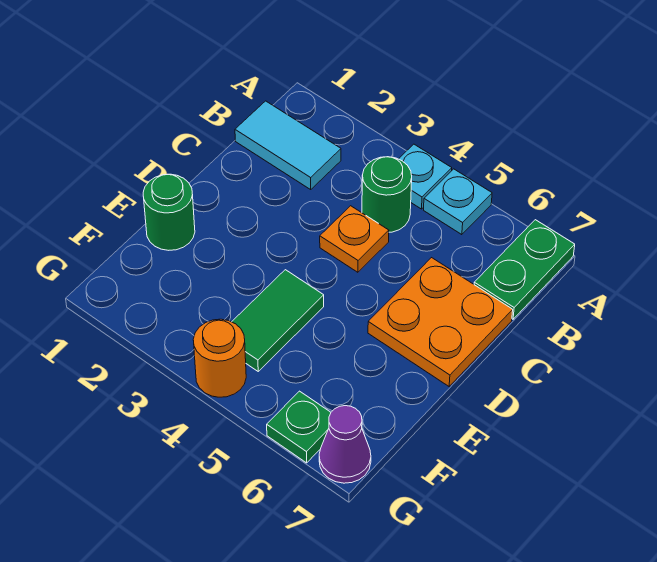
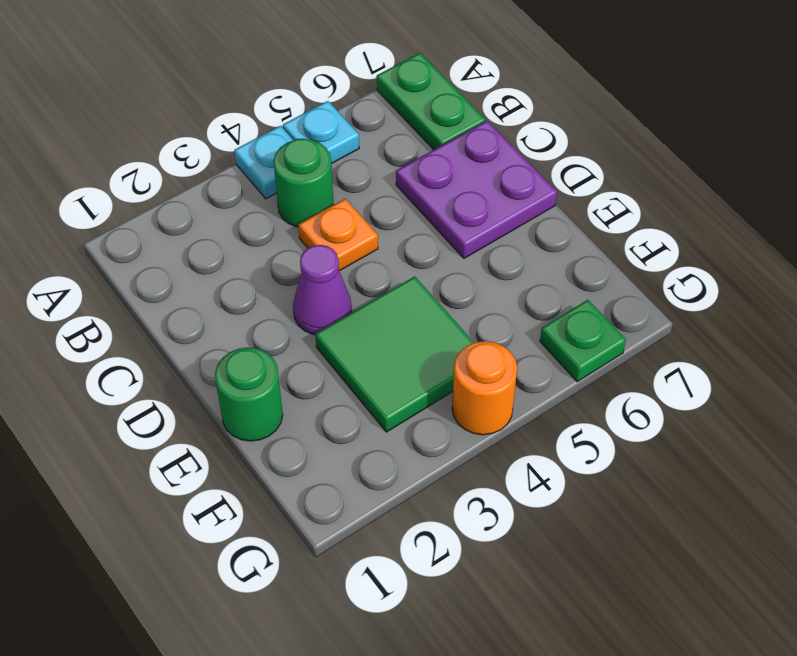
cyan 1x2 tile [235,101,341,189] -> none
orange 2x2 plate [368,258,513,386] -> purple 2x2 plate [396,121,557,258]
green 1x2 tile [232,270,324,371] -> green 2x2 tile [315,276,474,432]
purple 1x1 cone [319,406,371,483] -> purple 1x1 cone moved to [293,245,352,335]

